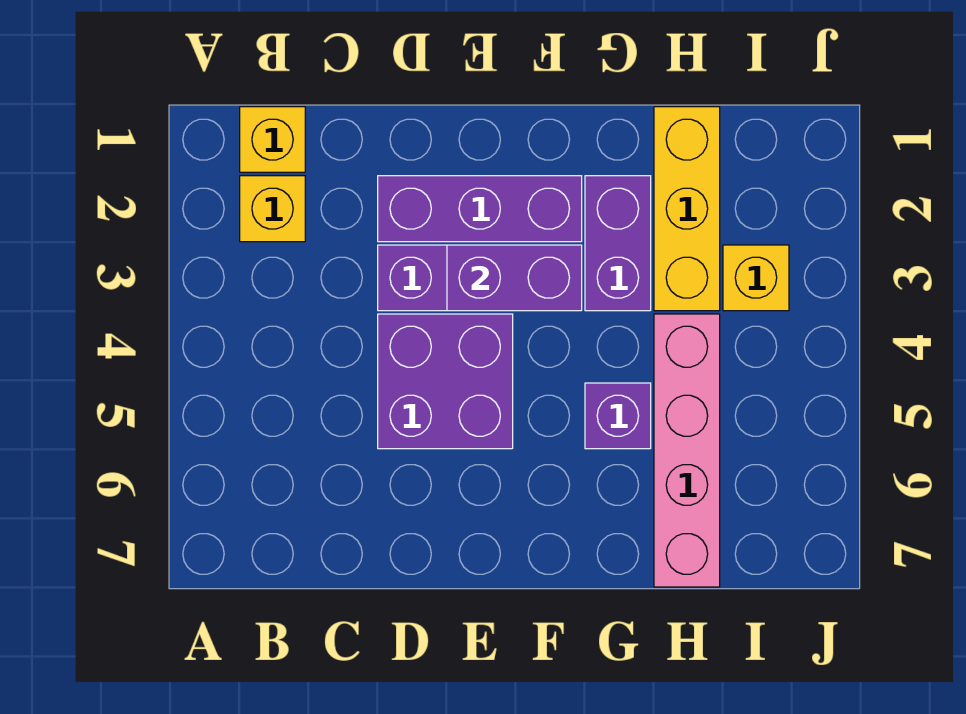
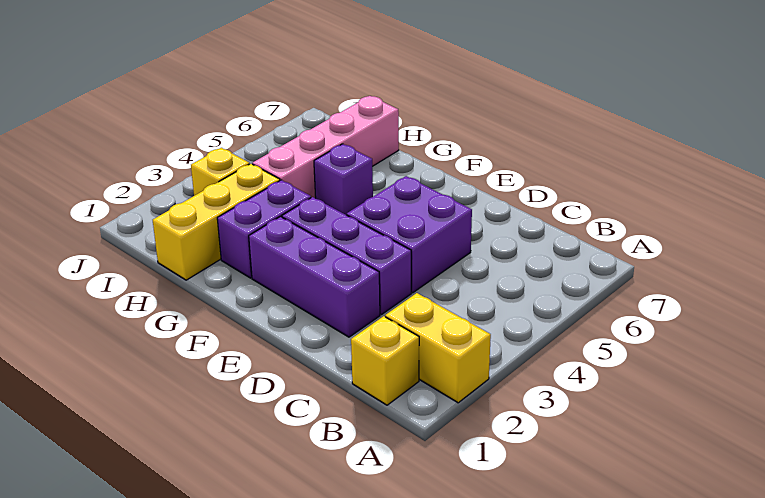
yellow 1x1 brick [240,176,305,242] -> yellow 1x2 brick [385,293,491,403]
purple 1x2 brick [447,245,582,311] -> none

